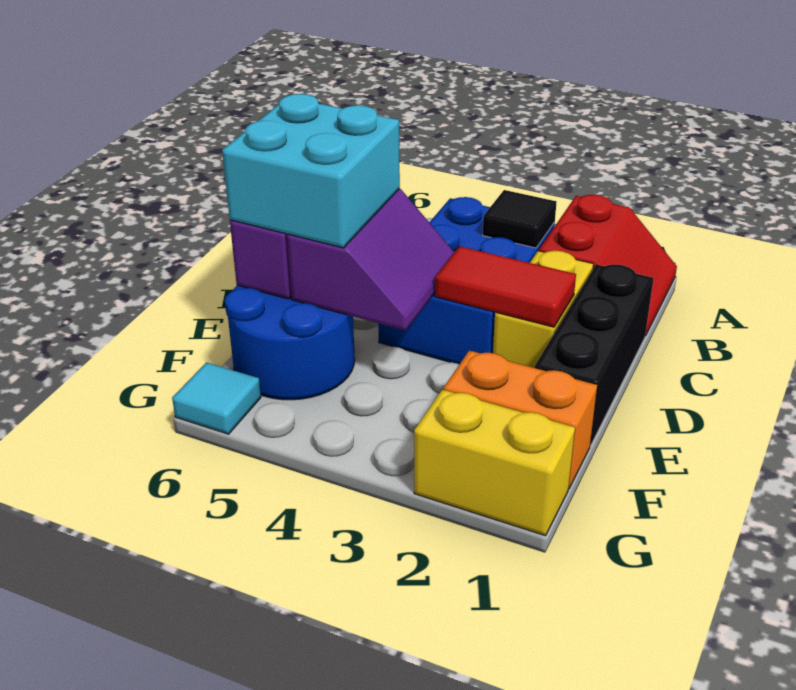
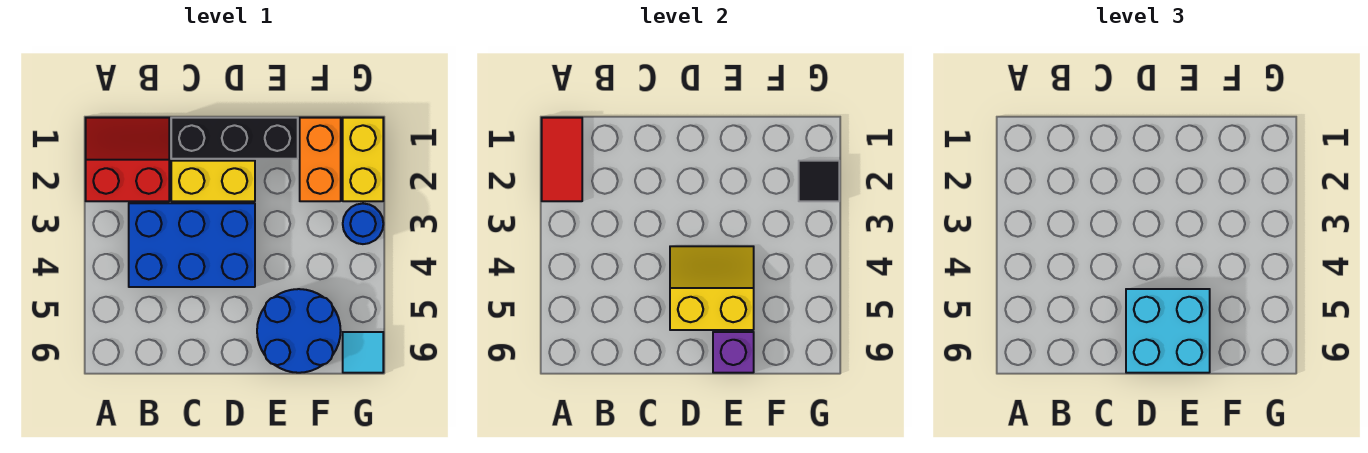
black 1x1 tile [483,190,557,248] -> black 1x1 tile moved to [799,161,839,201]
red 1x2 tile [435,246,576,327] -> red 1x2 tile moved to [542,118,582,201]
purple 2x2 slope [287,189,454,330] -> yellow 2x2 slope [670,246,754,330]
none -> blue 1x1 round brick [343,204,383,244]

